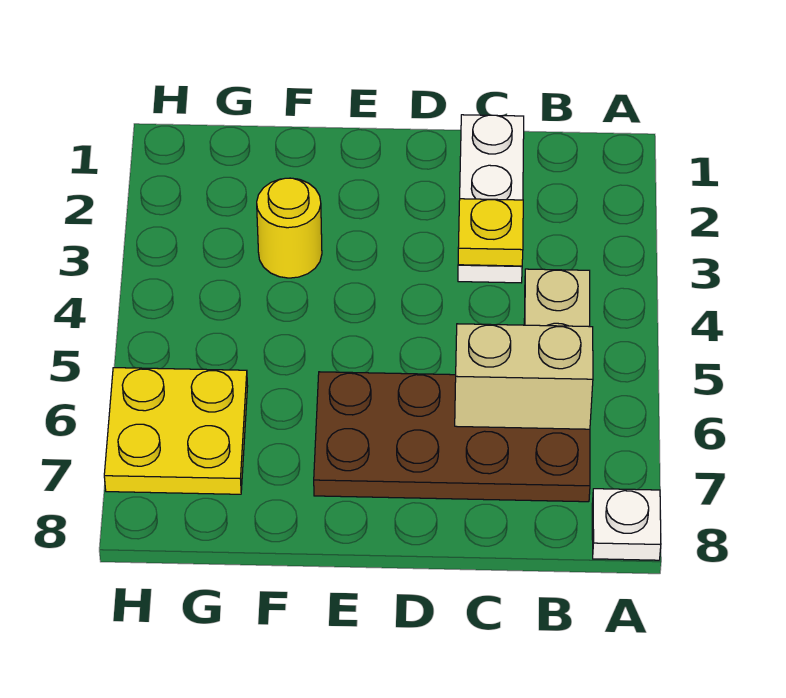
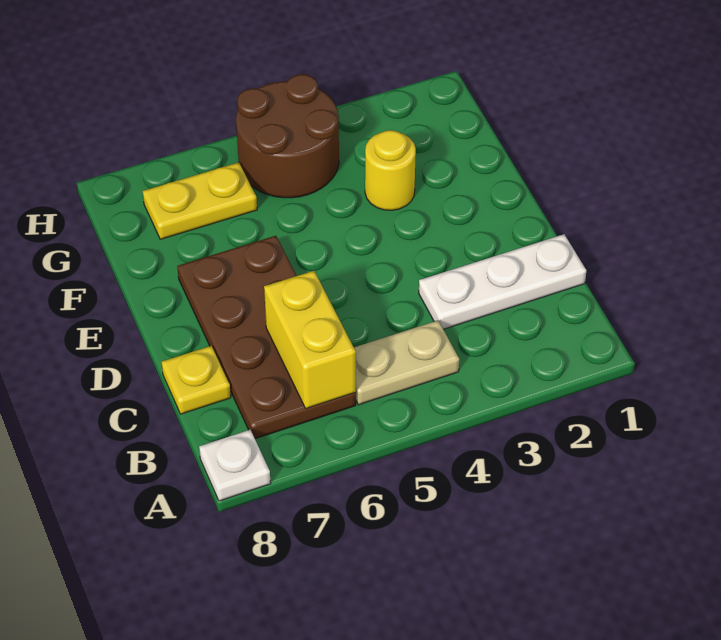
tan 1x2 brick [455,324,593,429] -> yellow 1x2 brick [264,271,356,409]
yellow 1x1 plate [458,199,523,266] -> yellow 1x1 plate moved to [162,346,231,414]
none -> brown 2x2 round brick [236,74,339,198]
yellow 2x2 plate [104,368,248,494] -> yellow 1x2 plate [143,162,257,239]

